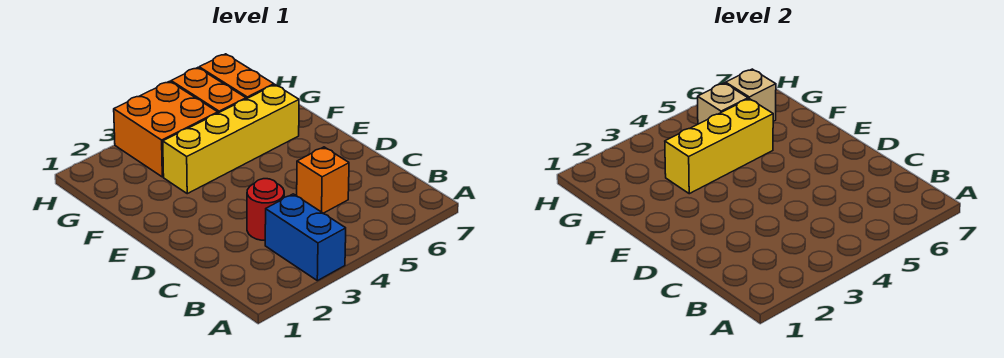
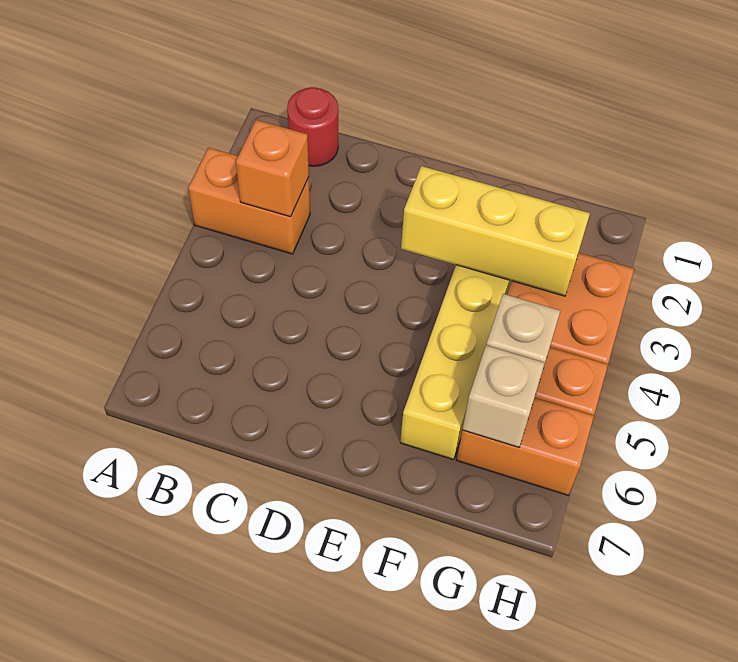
blue 1x2 brick [265,194,346,281] -> orange 1x2 brick [188,148,310,254]
red 1x1 round brick [247,179,284,240] -> red 1x1 round brick moved to [287,87,338,166]
orange 1x1 brick [297,147,349,213] -> orange 1x1 brick moved to [236,120,309,217]
yellow 1x3 brick [665,99,773,194] -> yellow 1x3 brick turned to [401,166,590,296]

